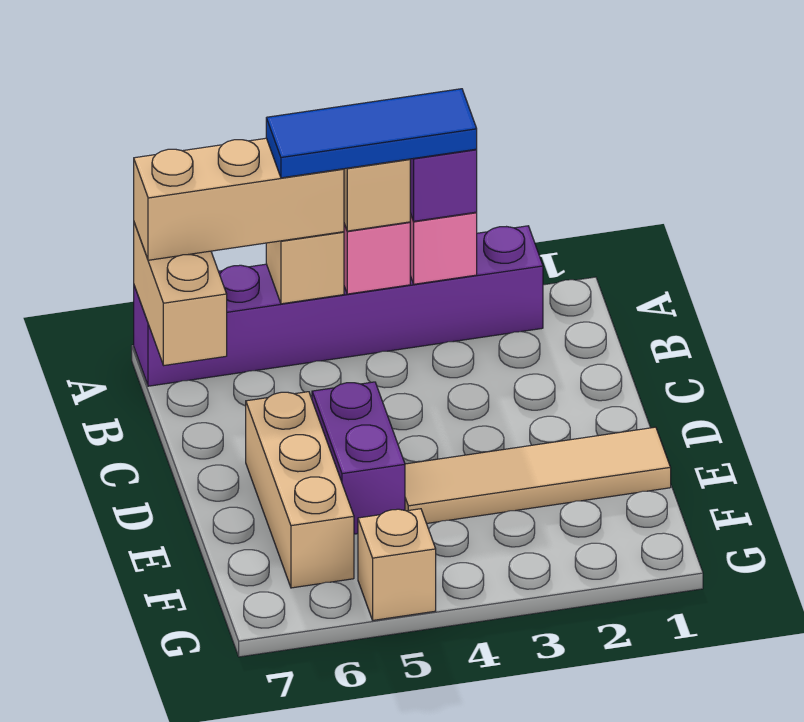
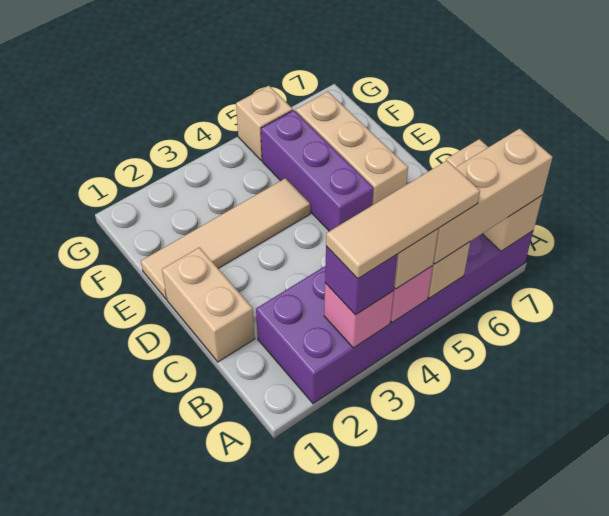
purple 1x6 brick [134,226,543,386] -> purple 2x6 brick [256,231,533,404]
blue 1x3 tile [266,89,477,178] -> tan 1x3 tile [326,161,480,279]
none -> tan 1x2 brick [162,247,255,362]
purple 1x2 brick [312,382,405,534] -> purple 1x3 brick [261,110,374,231]

